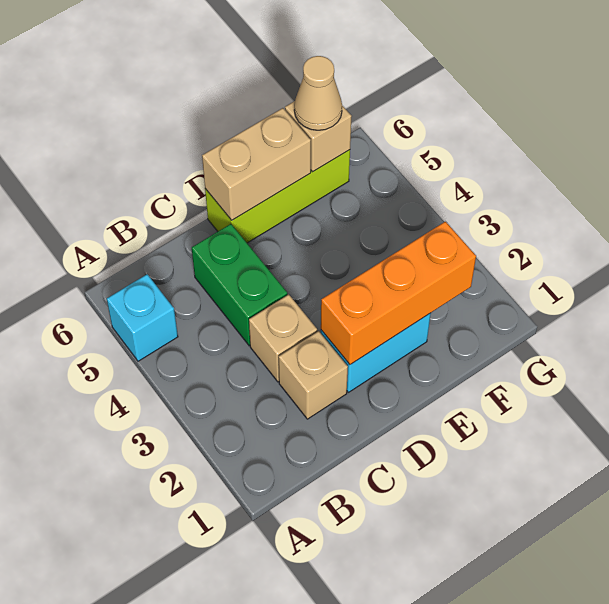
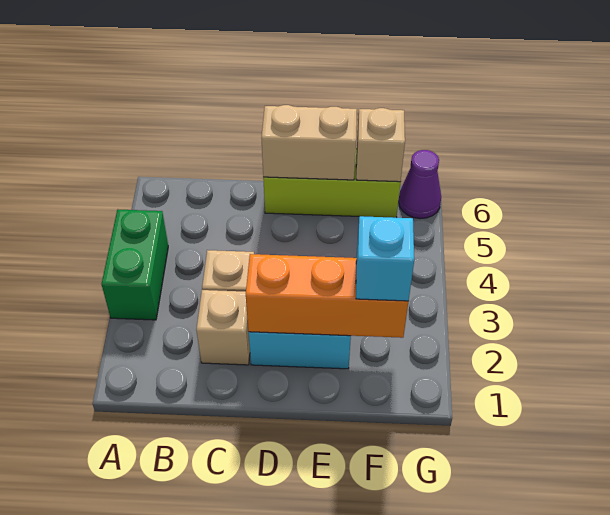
cyan 1x1 brick [107,274,178,361] -> cyan 1x1 brick moved to [356,216,414,301]
green 1x2 brick [192,224,287,346] -> green 1x2 brick moved to [102,210,168,320]
tan 1x1 cone [294,56,342,130] -> none
none -> purple 1x1 cone [398,150,441,219]

